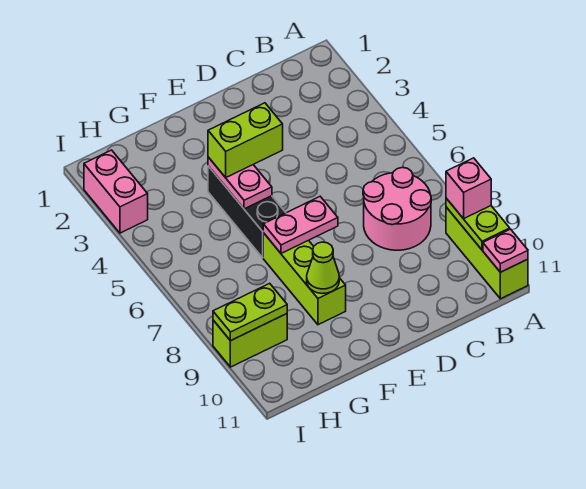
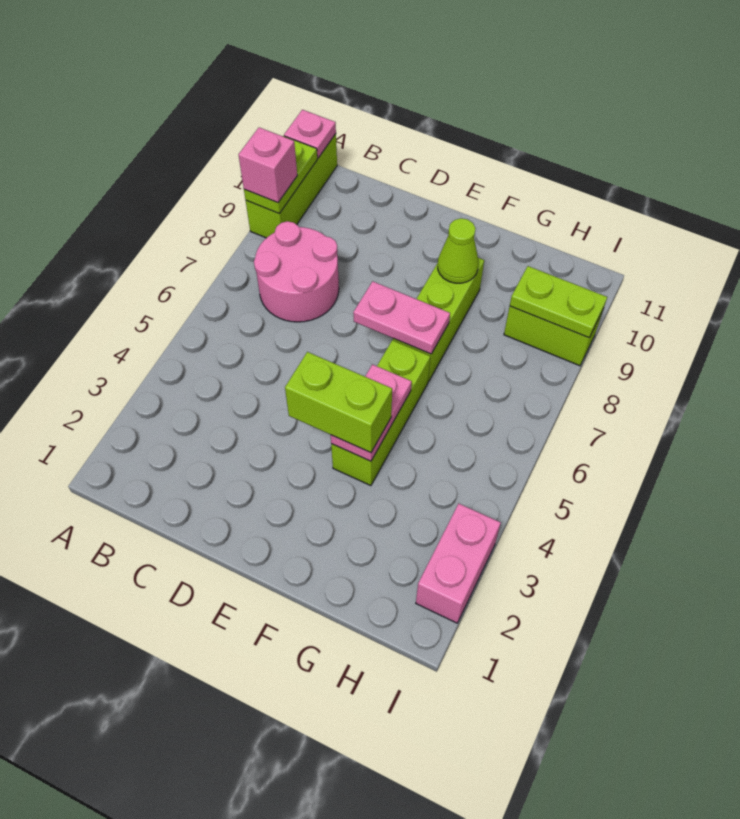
black 1x3 brick [208,166,286,258] -> lime 1x3 brick [331,340,430,486]

